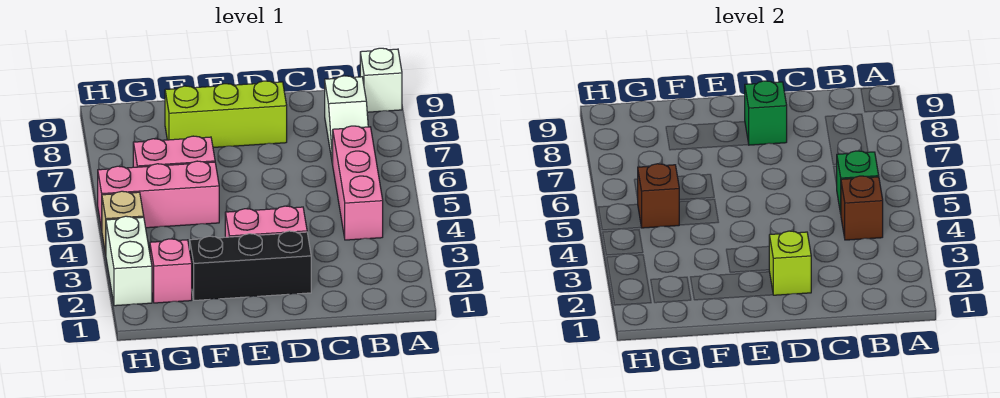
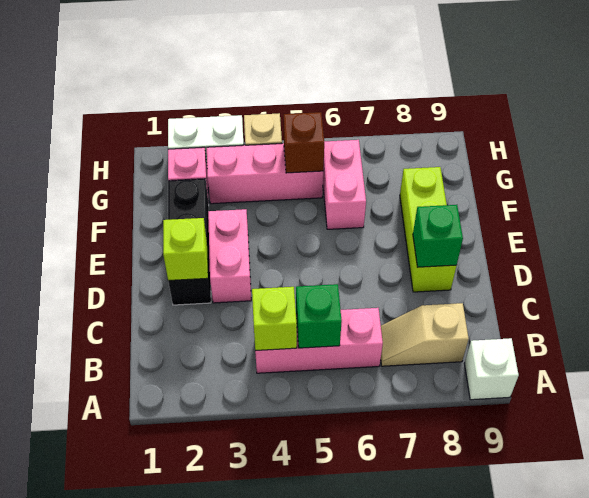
brown 1x1 brick [841,176,883,240] -> lime 1x1 brick [252,287,297,351]
white 1x2 slope [325,76,368,165] -> tan 1x2 slope [381,303,469,366]
pink 1x3 brick [98,161,219,229] -> pink 1x3 brick turned to [207,143,323,204]

